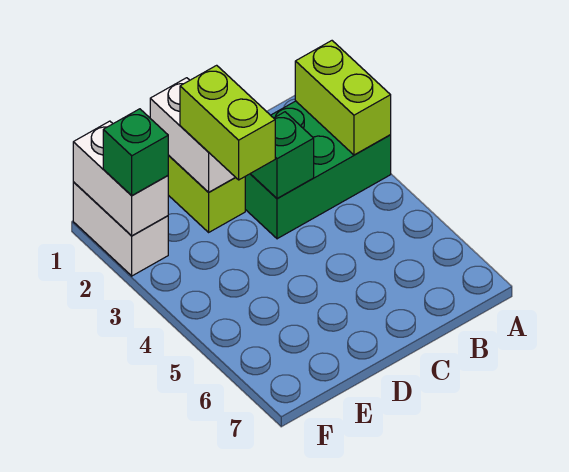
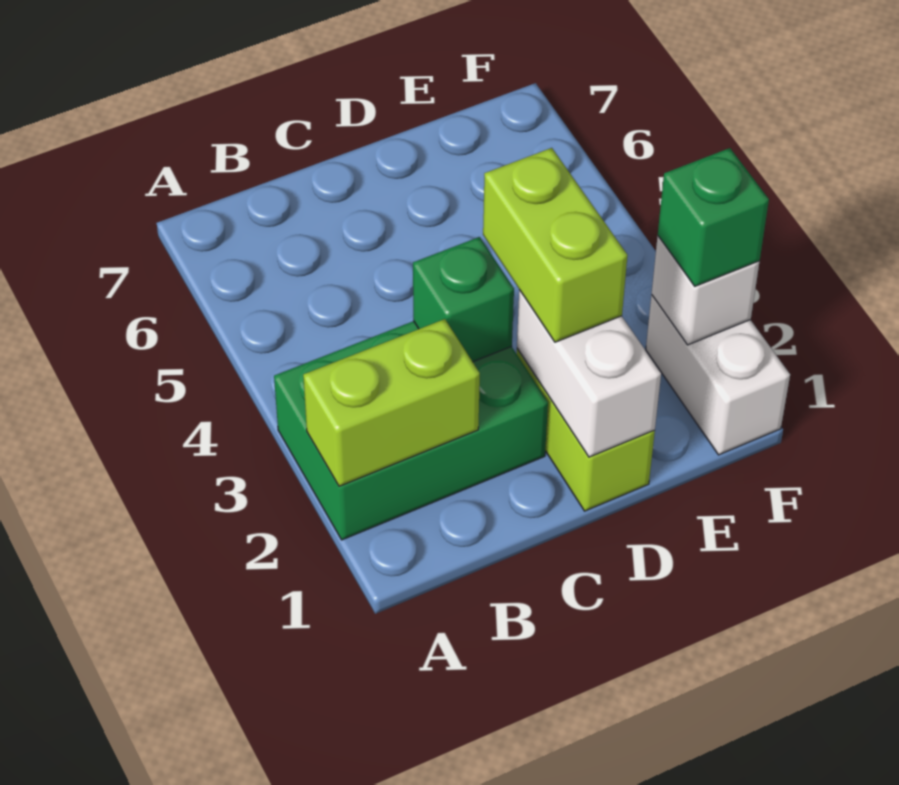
lime 1x2 brick [295,41,391,155] -> lime 1x2 brick turned to [303,319,480,486]
white 1x2 brick [73,121,168,236] -> white 1x1 brick [652,236,760,345]

